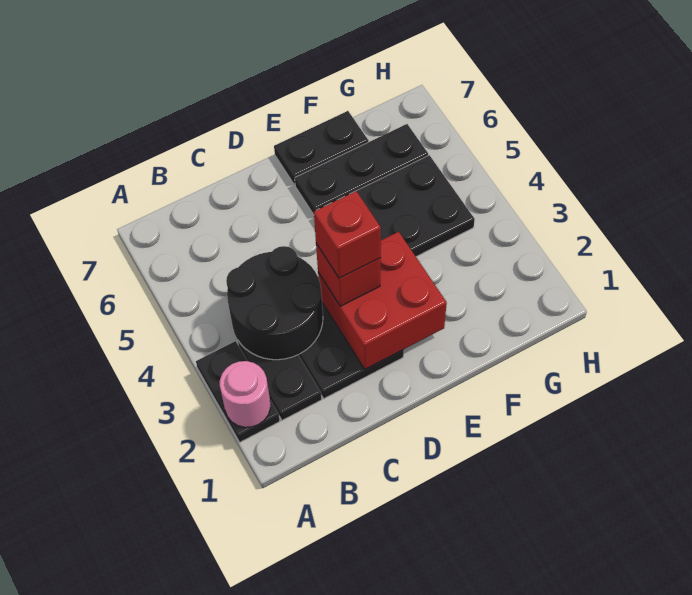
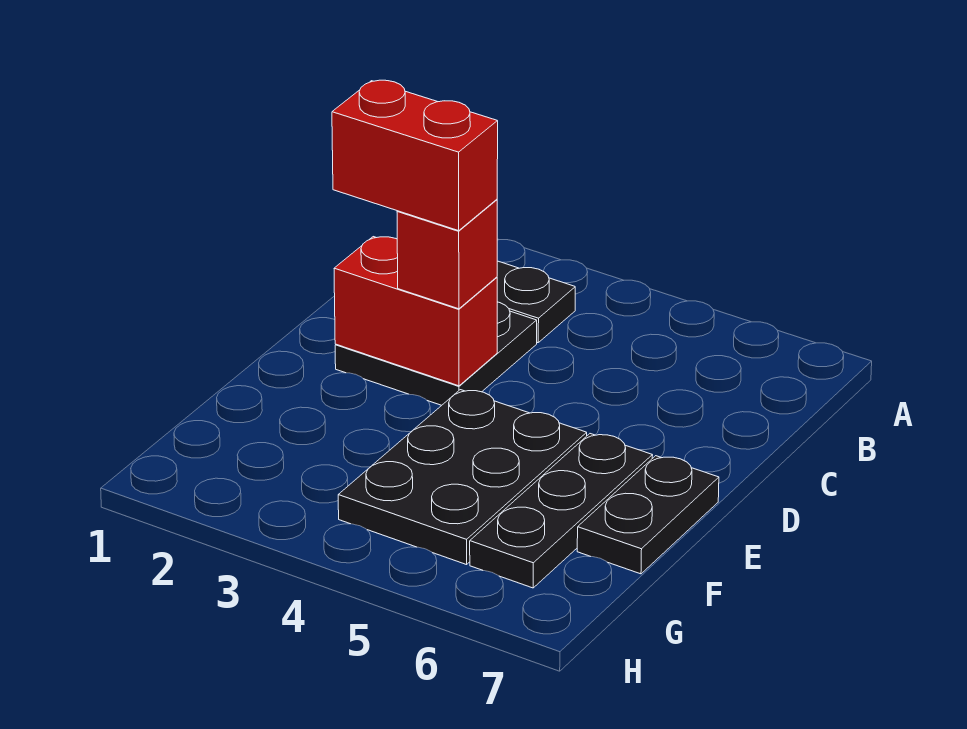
black 1x2 plate [196,341,280,442] -> none
pink 1x1 round brick [220,361,270,427] -> none
black 2x2 round brick [226,246,323,360] -> none
red 2x2 brick [318,232,447,369] -> red 1x2 brick [334,237,497,386]
red 1x1 brick [314,191,381,278] -> red 1x2 brick [332,80,498,231]

